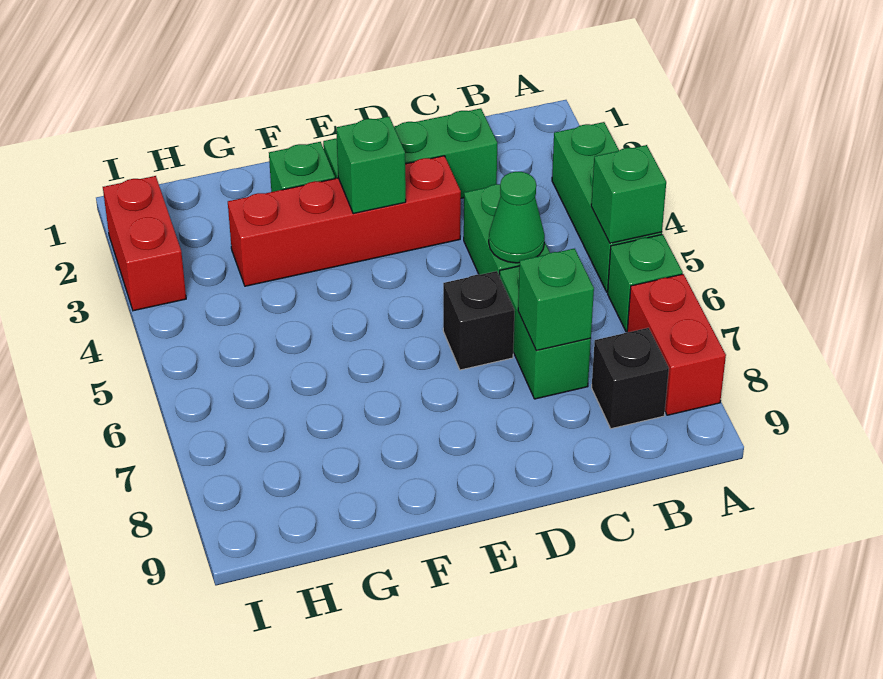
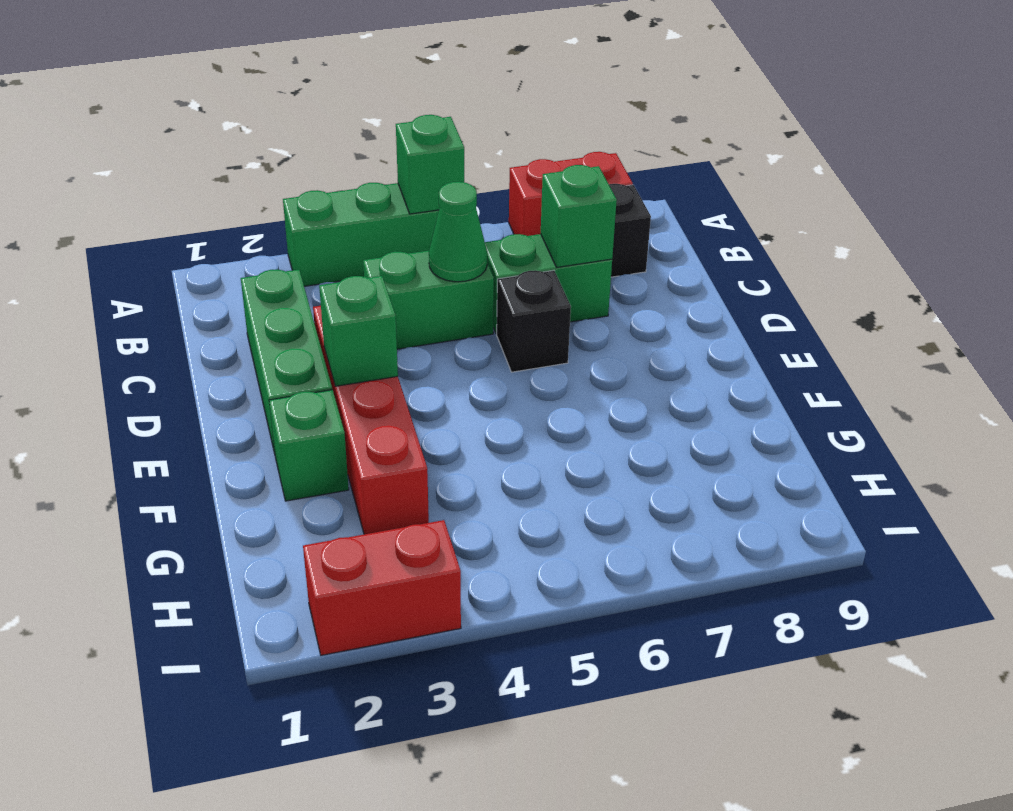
green 1x1 brick [608,234,683,332] -> none

